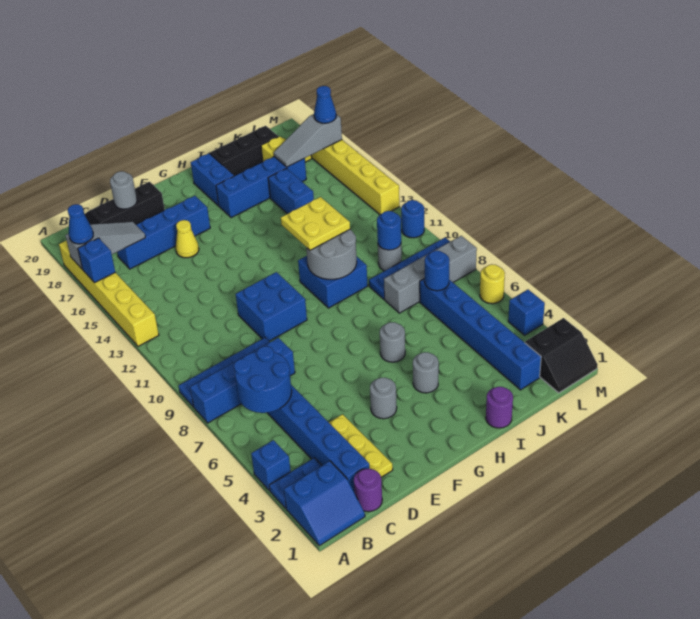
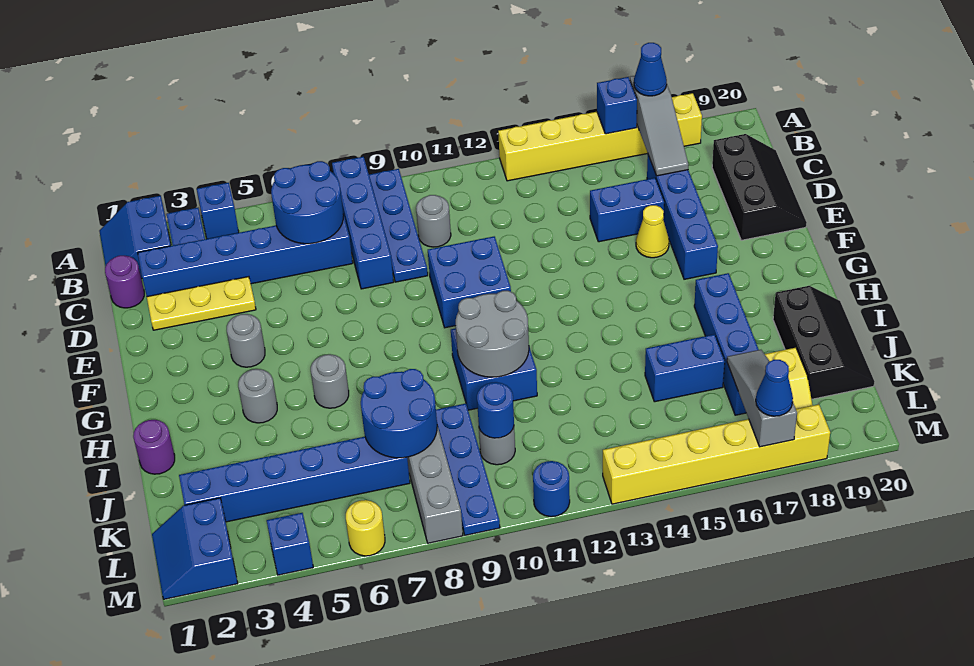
grey 1x1 round brick [110,171,137,209] -> grey 1x1 round brick moved to [416,195,451,247]
yellow 2x2 plate [281,197,350,250] -> none
blue 1x2 brick [191,153,234,206] -> blue 1x2 brick moved to [590,178,664,242]
blue 1x1 round brick [425,251,449,291] -> blue 2x2 round brick [361,369,437,458]
black 2x2 slope [525,318,598,393] -> blue 2x2 slope [152,498,238,599]

